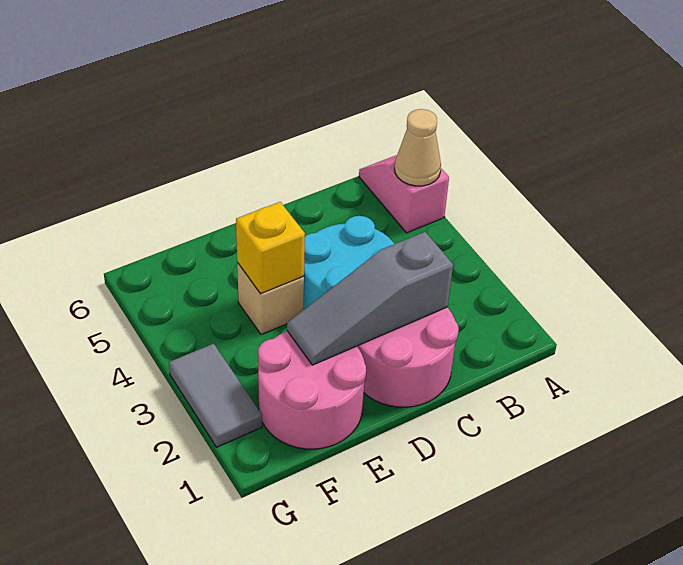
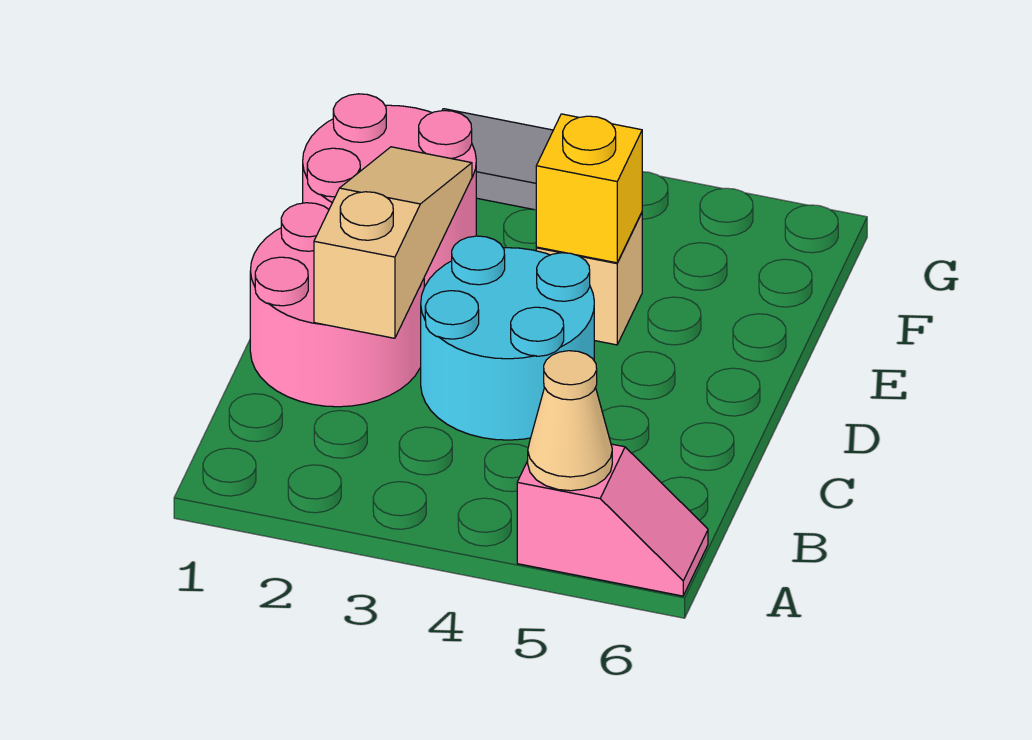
grey 1x3 slope [287,232,453,365] -> tan 1x3 slope [314,147,472,338]

